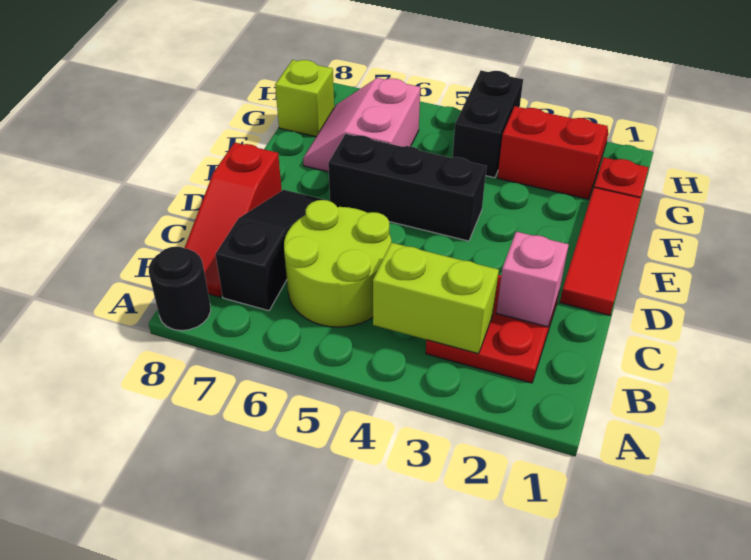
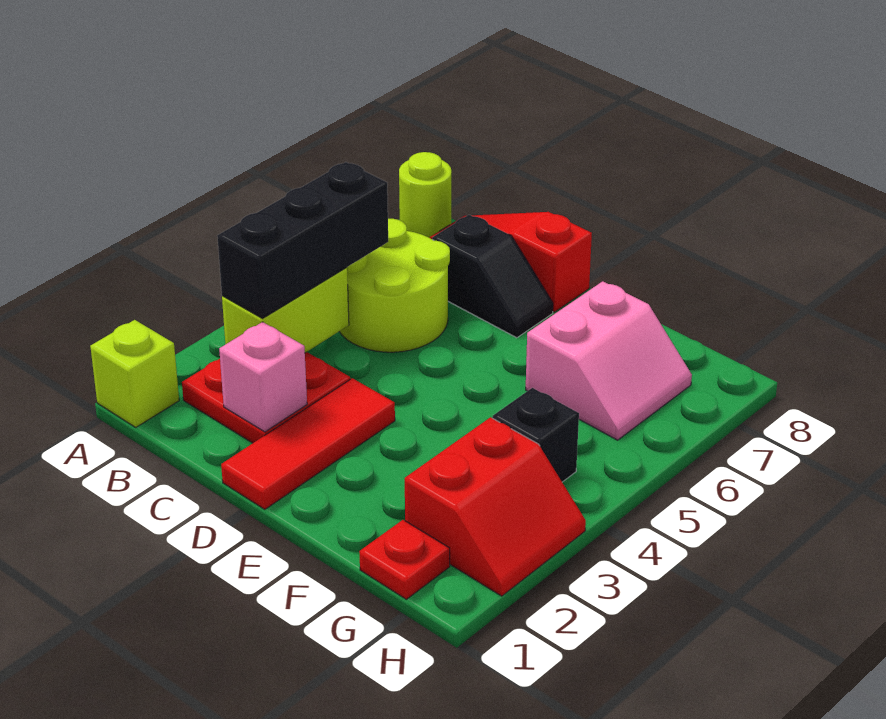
black 1x1 round brick [149,247,211,331] -> lime 1x1 round brick [399,152,451,237]
black 1x3 slope [215,190,324,311] -> black 1x2 slope [432,215,553,338]
red 1x3 tile [560,188,641,315] -> red 1x3 tile turned to [221,378,395,509]
black 1x3 brick [328,134,487,241] -> black 1x3 brick moved to [217,162,388,319]
pink 2x2 slope [303,78,420,172] -> pink 2x2 slope turned to [526,281,692,440]
black 1x2 brick [453,71,523,178] -> black 1x1 brick [492,388,579,482]
lime 1x1 brick [275,60,334,137] -> lime 1x1 brick moved to [90,320,179,427]

